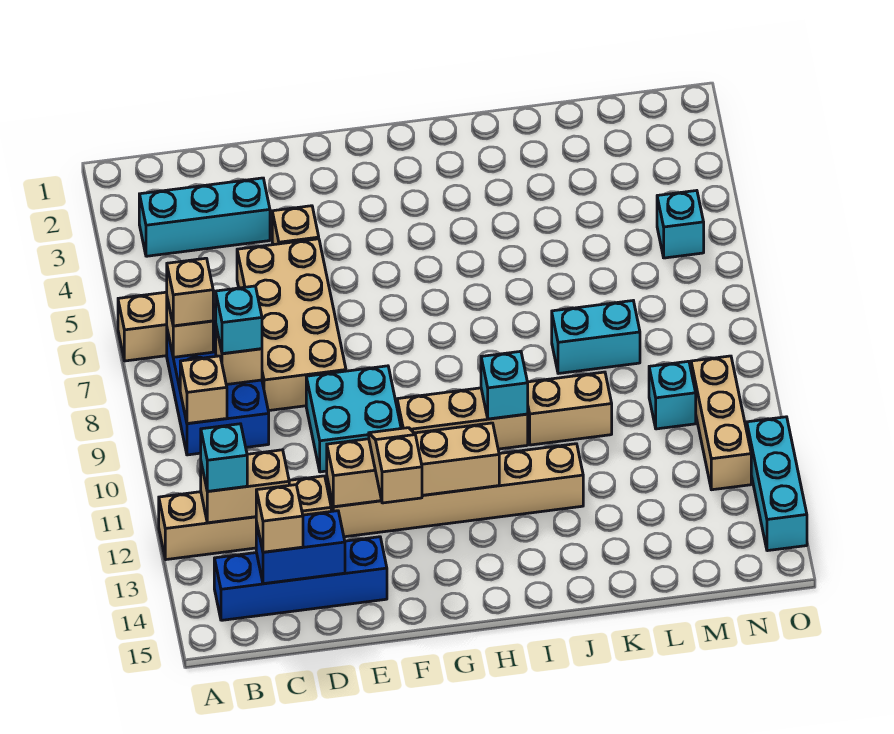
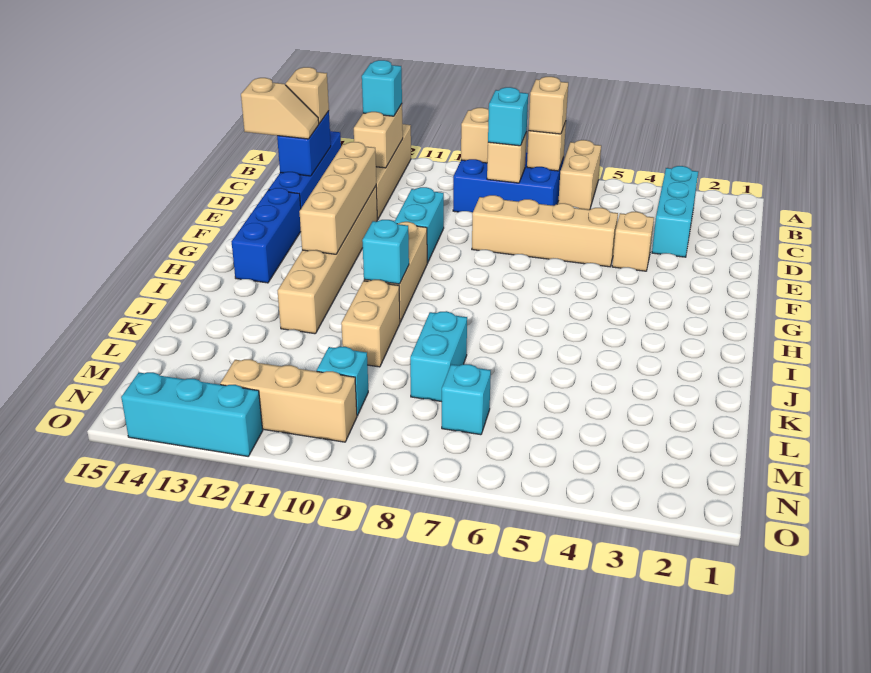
tan 2x4 brick [237,239,346,411] -> tan 1x4 brick [472,195,618,267]
cyan 2x2 brick [306,366,401,472] -> cyan 1x2 brick [394,187,444,263]
tan 1x2 slope [369,428,422,503] -> tan 1x2 slope moved to [241,78,319,139]
none -> blue 1x3 brick [231,188,301,283]
cyan 1x1 brick [657,191,704,258] -> cyan 1x1 brick moved to [442,364,491,435]

